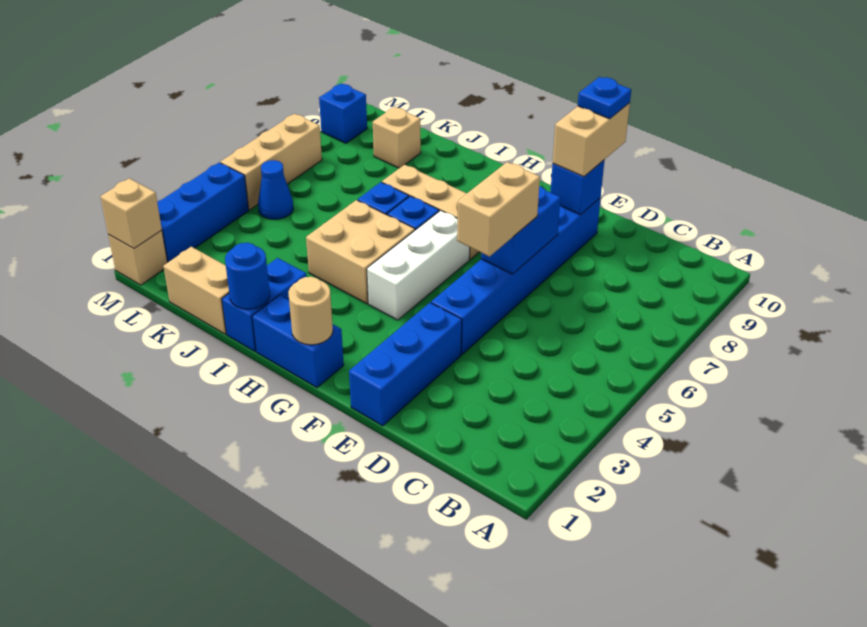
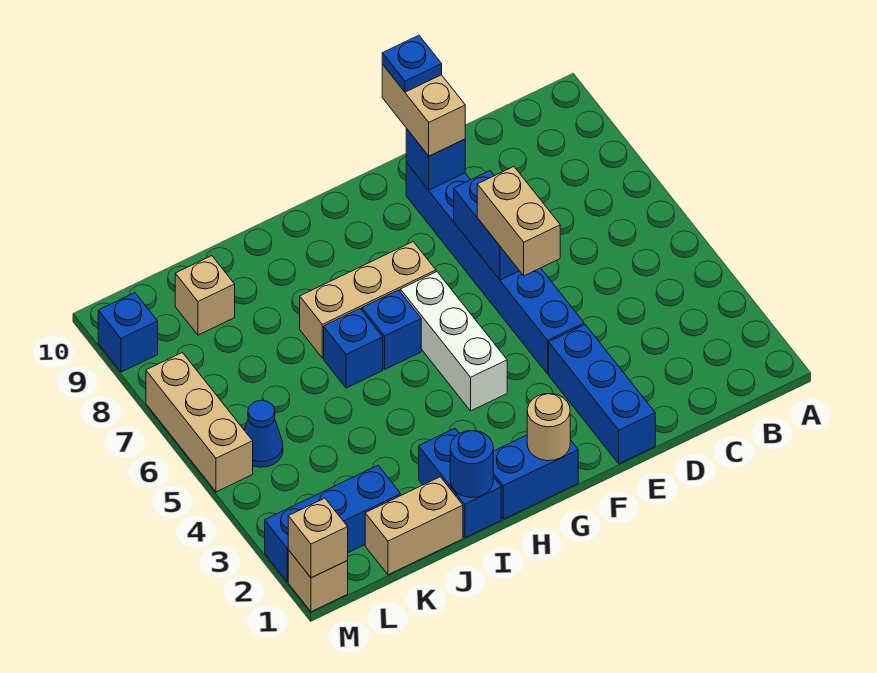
tan 2x2 brick [306,200,415,304] -> none
blue 1x3 brick [157,163,249,263] -> blue 1x3 brick turned to [265,466,401,582]

